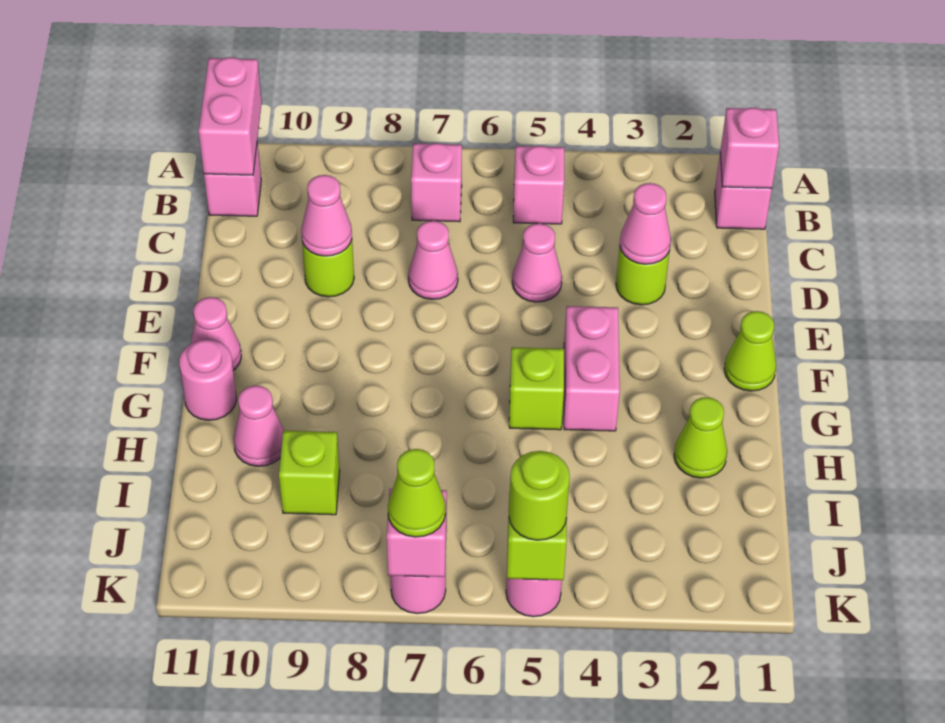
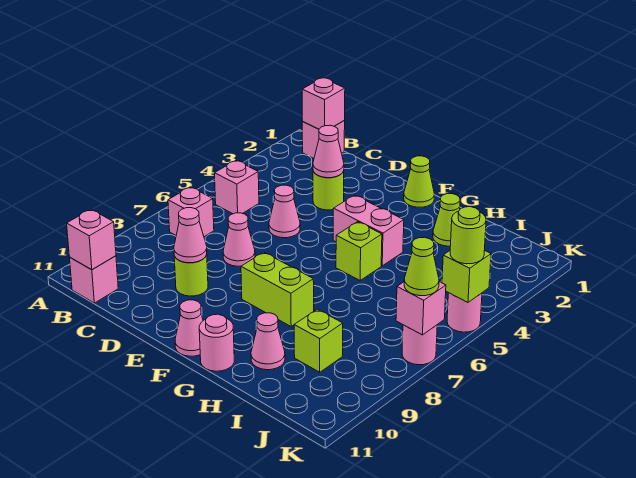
pink 1x2 brick [199,57,262,175] -> pink 1x1 brick [67,209,116,270]
none -> lime 1x2 brick [241,252,314,326]

